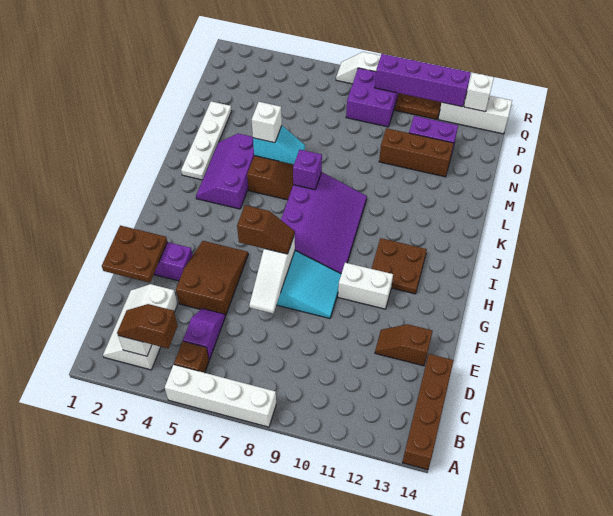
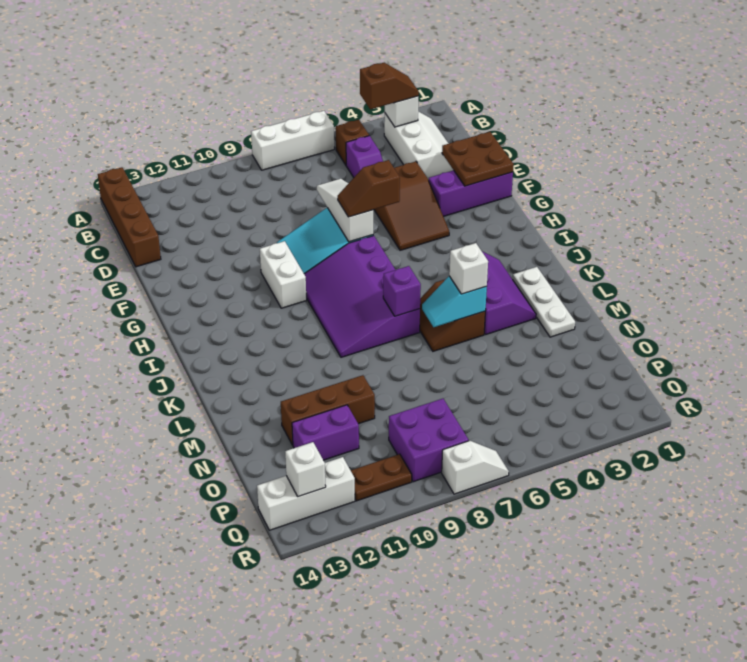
white 1x4 brick [165,365,276,427] -> white 1x3 brick [251,111,334,170]
brown 1x2 slope [375,324,433,366] -> none
white 1x2 brick [338,263,393,309] -> white 1x2 brick turned to [260,241,306,308]
brown 2x2 plate [371,238,427,294] -> none
white 1x4 plate [181,101,232,180] -> white 1x3 plate [513,267,575,337]
purple 1x4 brick [375,54,471,107] -> none

